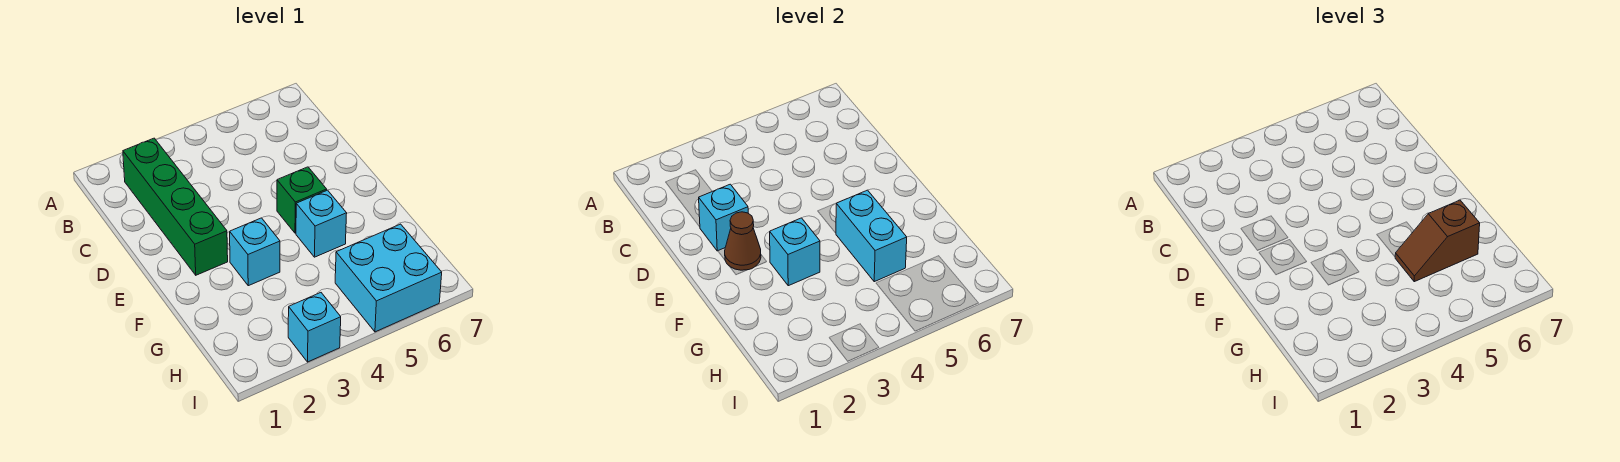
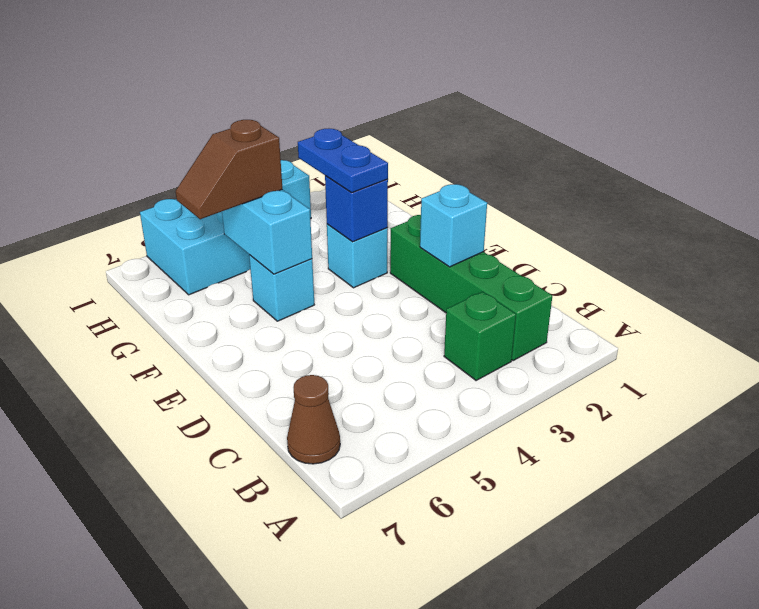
brown 1x1 cone [725,212,761,270] -> brown 1x1 cone moved to [287,375,340,464]
green 1x1 brick [277,167,327,233] -> green 1x1 brick moved to [444,292,516,381]
cyan 1x1 brick [770,218,820,286] -> blue 1x1 brick [325,176,388,242]
none -> blue 1x2 plate [298,129,388,193]
brown 1x2 slope [1395,200,1480,282] -> brown 1x2 slope turned to [176,120,282,219]

